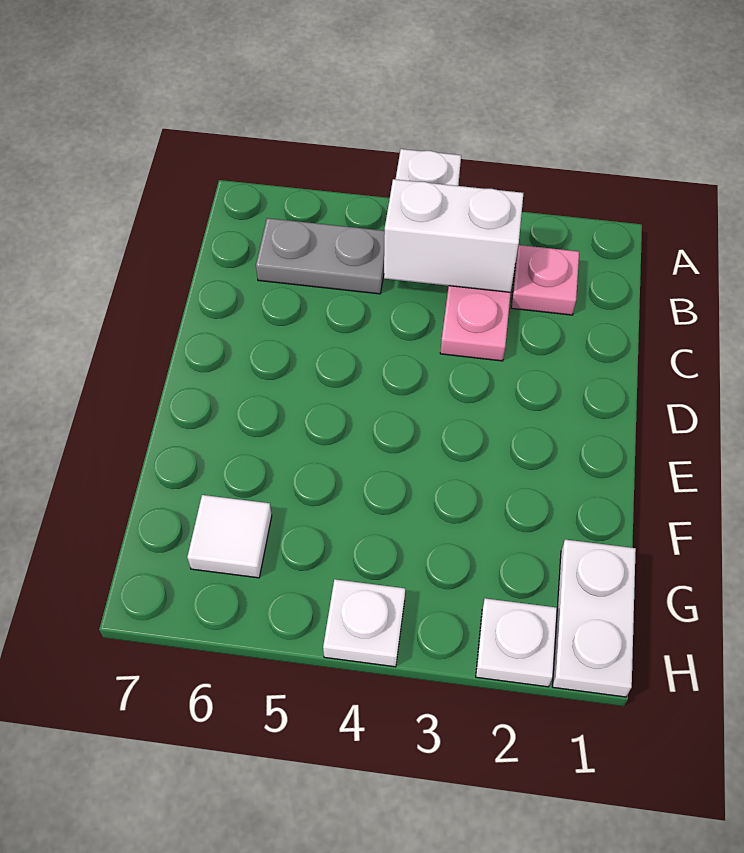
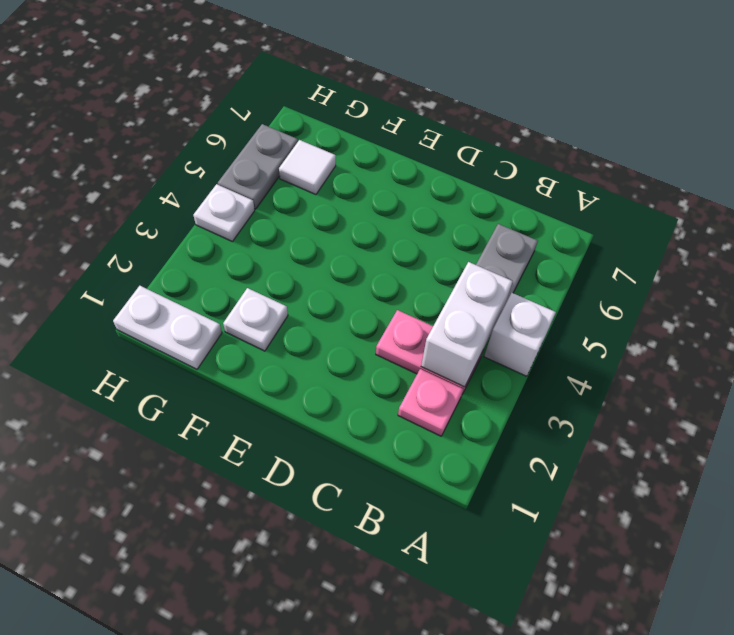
white 1x1 plate [476,598,557,687] -> white 1x1 plate moved to [223,288,288,351]
none -> grey 1x2 plate [218,124,298,209]

